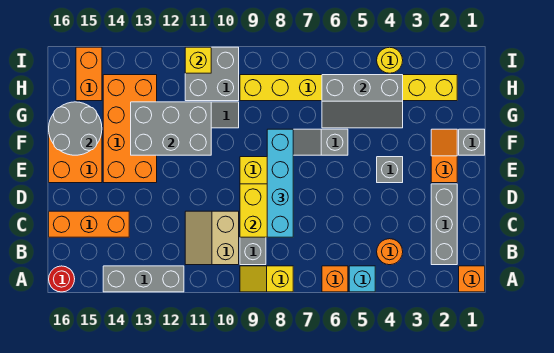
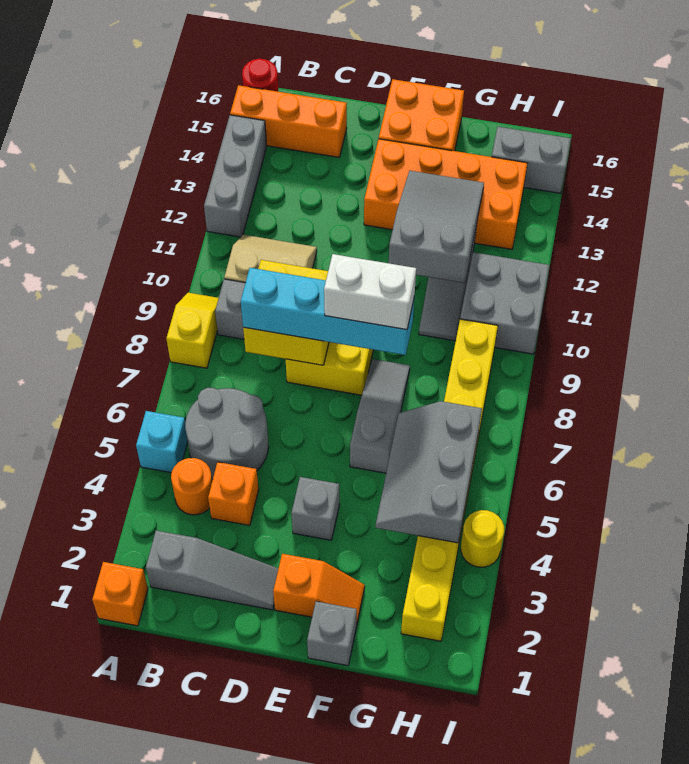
orange 1x1 brick [322,266,348,292] -> orange 1x1 brick moved to [208,462,259,525]
grey 1x3 brick [431,184,457,265] -> grey 1x3 slope [146,530,278,610]
orange 1x3 brick [49,211,129,237] -> orange 1x3 brick turned to [230,85,347,157]
none -> white 1x2 brick [324,254,416,330]
grey 2x3 brick [131,102,211,155] -> grey 2x3 slope [389,171,484,283]
grey 2x2 round brick [49,102,102,155] -> grey 2x2 round brick moved to [185,388,269,479]
orange 1x2 brick [76,47,102,101] -> grey 1x2 brick [492,127,571,193]
yellow 1x1 brick [185,47,211,73] -> none

